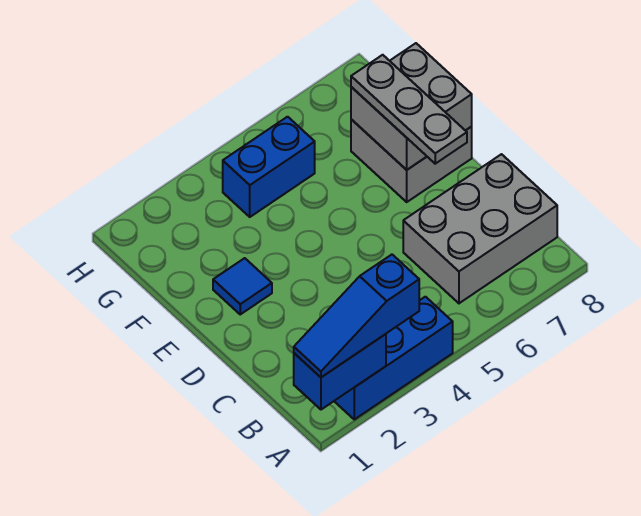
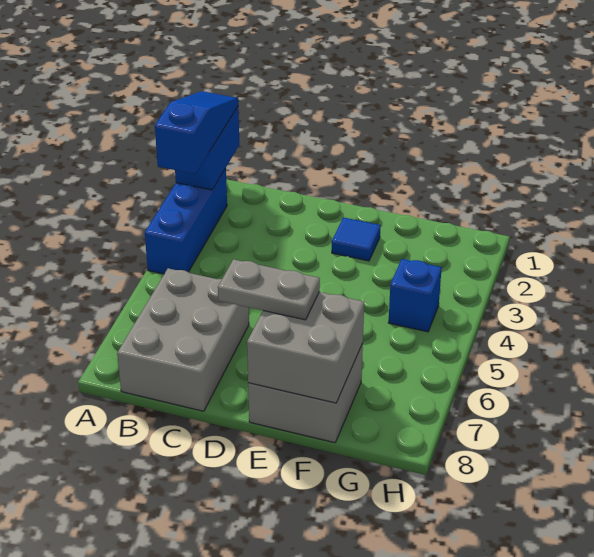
grey 1x3 plate [351,55,467,164] -> grey 1x2 plate [218,259,320,320]
blue 1x2 brick [223,117,315,217] -> blue 1x1 brick [389,259,442,332]

